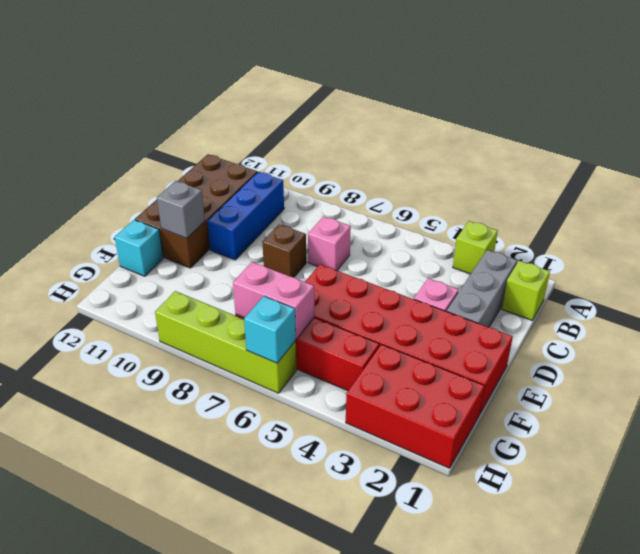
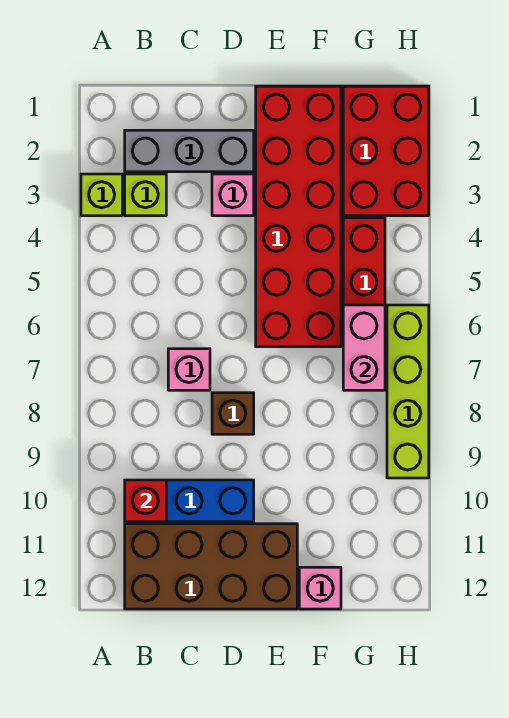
lime 1x1 brick [502,261,550,320] -> lime 1x1 brick moved to [125,174,166,216]
none -> red 1x1 brick [125,480,166,522]
grey 1x1 brick [157,181,205,238] -> none
cyan 1x1 brick [115,220,163,276] -> pink 1x1 brick [299,567,341,609]
cyan 1x1 brick [244,296,296,363] -> none

